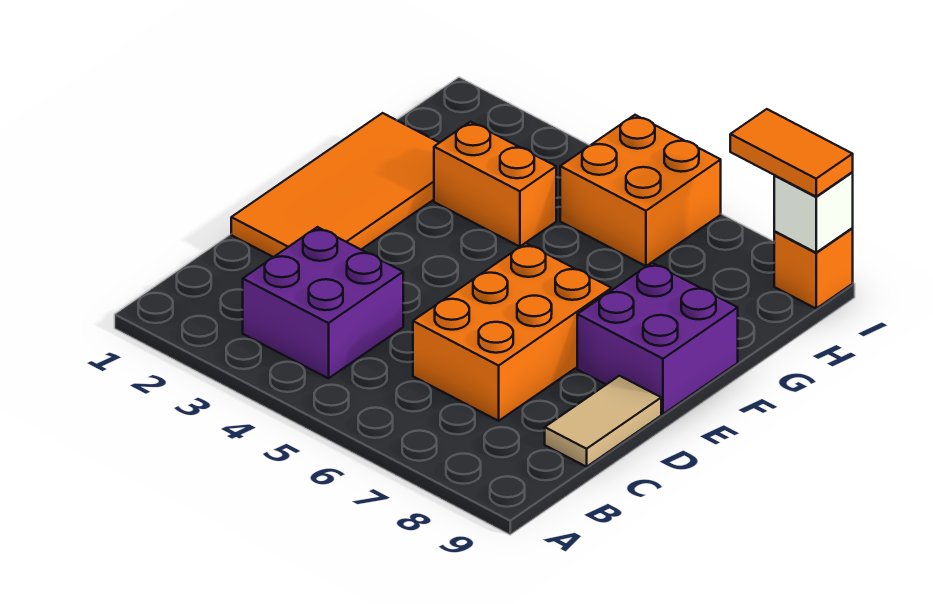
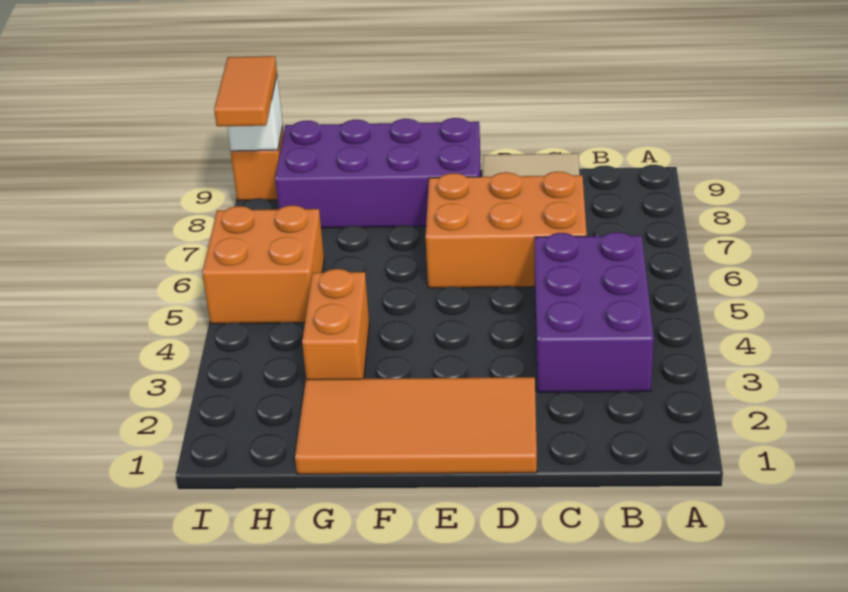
purple 2x2 brick [243,227,403,378] -> purple 2x3 brick [535,232,654,392]
purple 2x2 brick [577,263,738,414] -> purple 2x4 brick [275,118,481,228]

